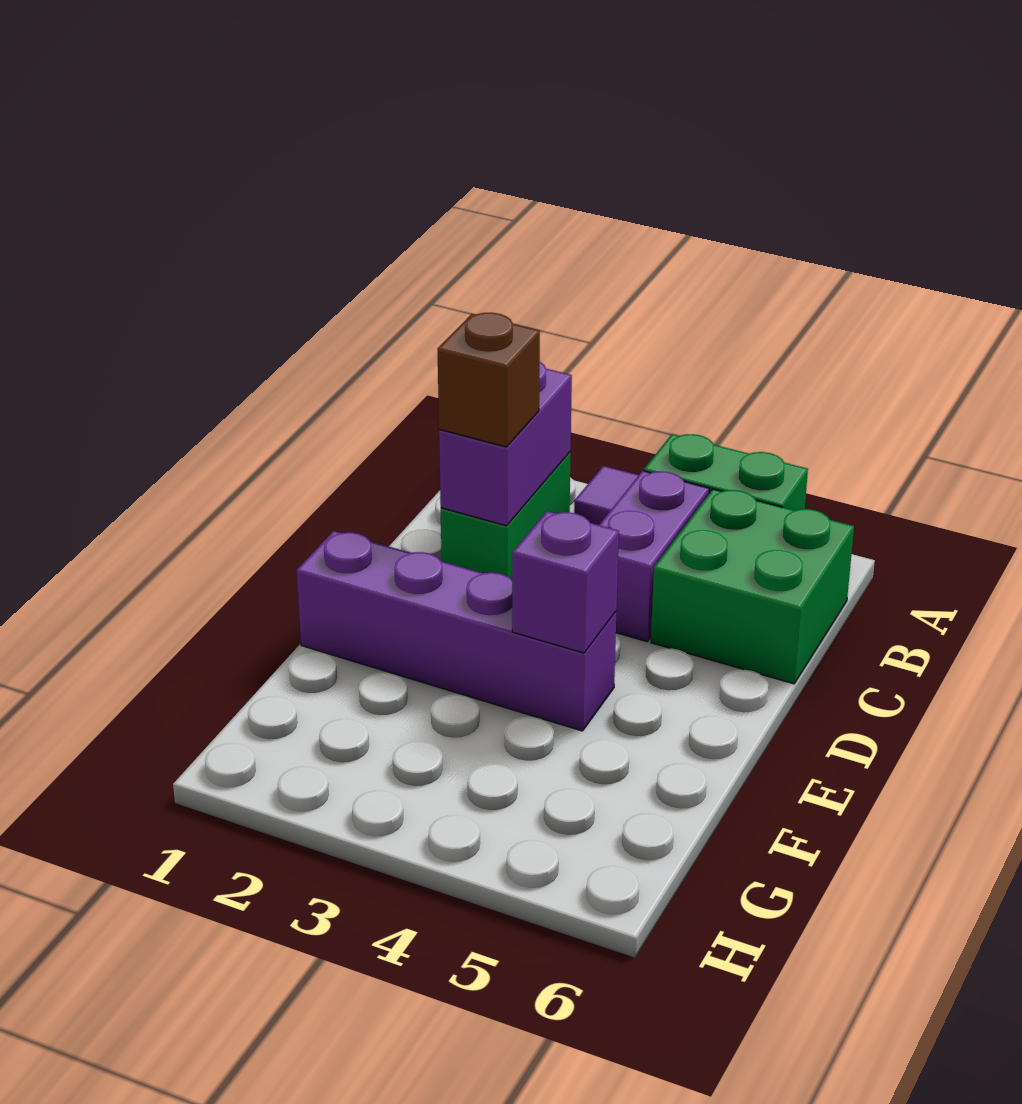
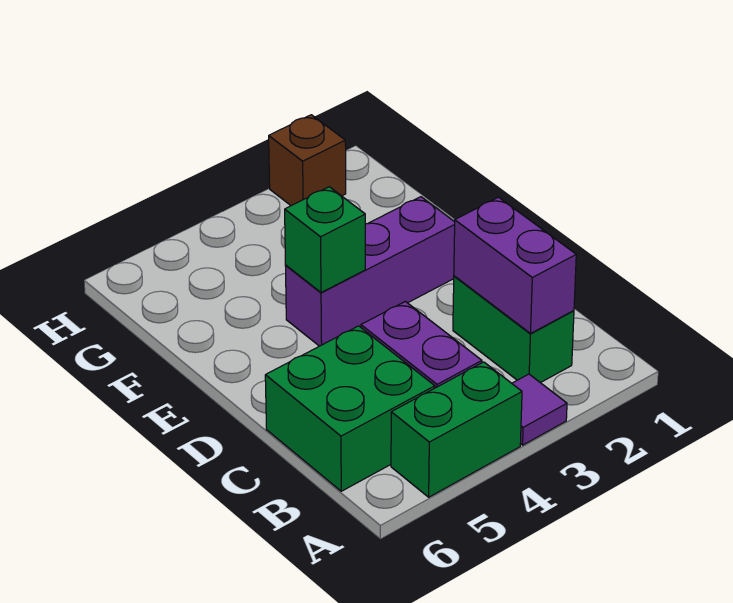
brown 1x1 brick [437,313,540,447] -> brown 1x1 brick moved to [269,115,346,206]
purple 1x4 brick [296,531,616,731] -> purple 1x3 brick [286,197,455,346]
purple 1x1 brick [512,511,619,653] -> green 1x1 brick [285,187,365,293]

